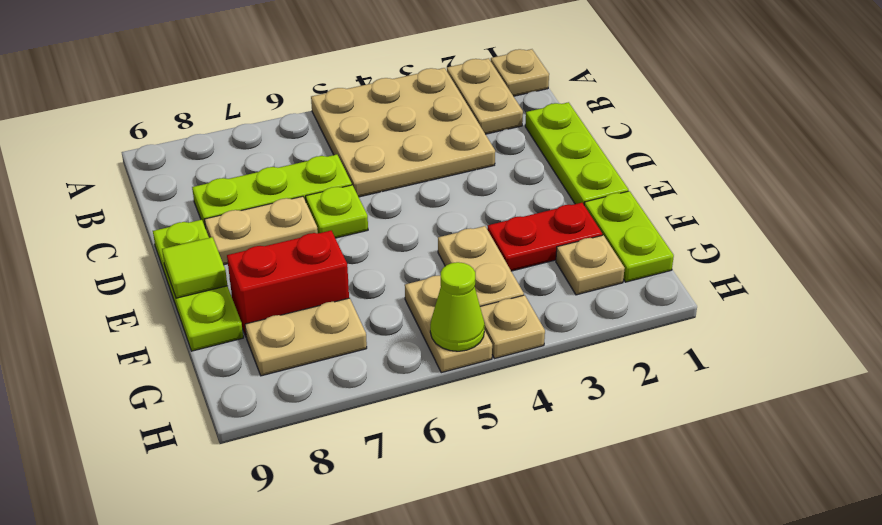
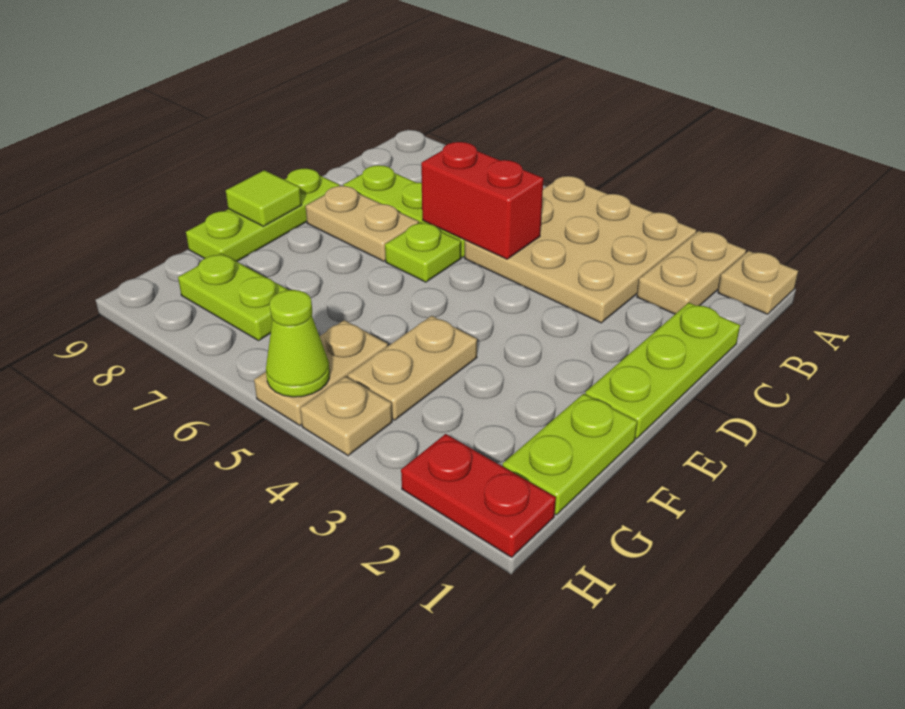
red 1x2 plate [487,203,602,271] -> red 1x2 plate moved to [401,434,556,557]
red 1x2 brick [227,230,349,336] -> red 1x2 brick moved to [421,142,544,259]
tan 1x1 plate [556,235,625,295] -> none
tan 1x2 plate [245,298,367,376] -> lime 1x2 plate [178,253,288,341]

